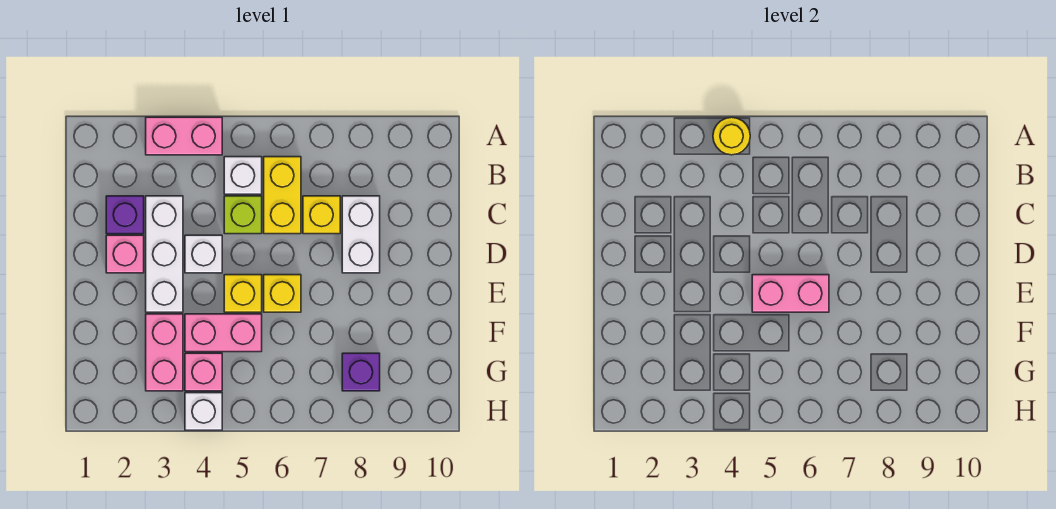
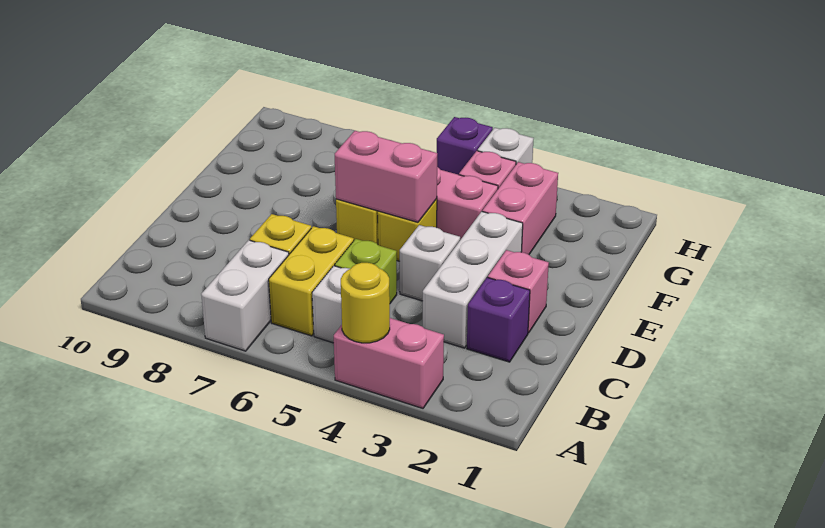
white 1x2 brick [342,196,380,273] -> white 1x2 brick moved to [201,240,289,351]
purple 1x1 brick [342,353,380,391] -> purple 1x1 brick moved to [437,117,493,175]

